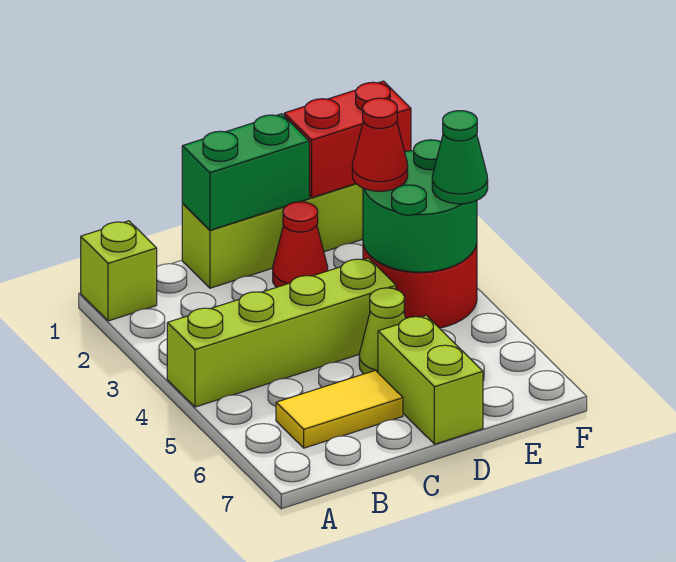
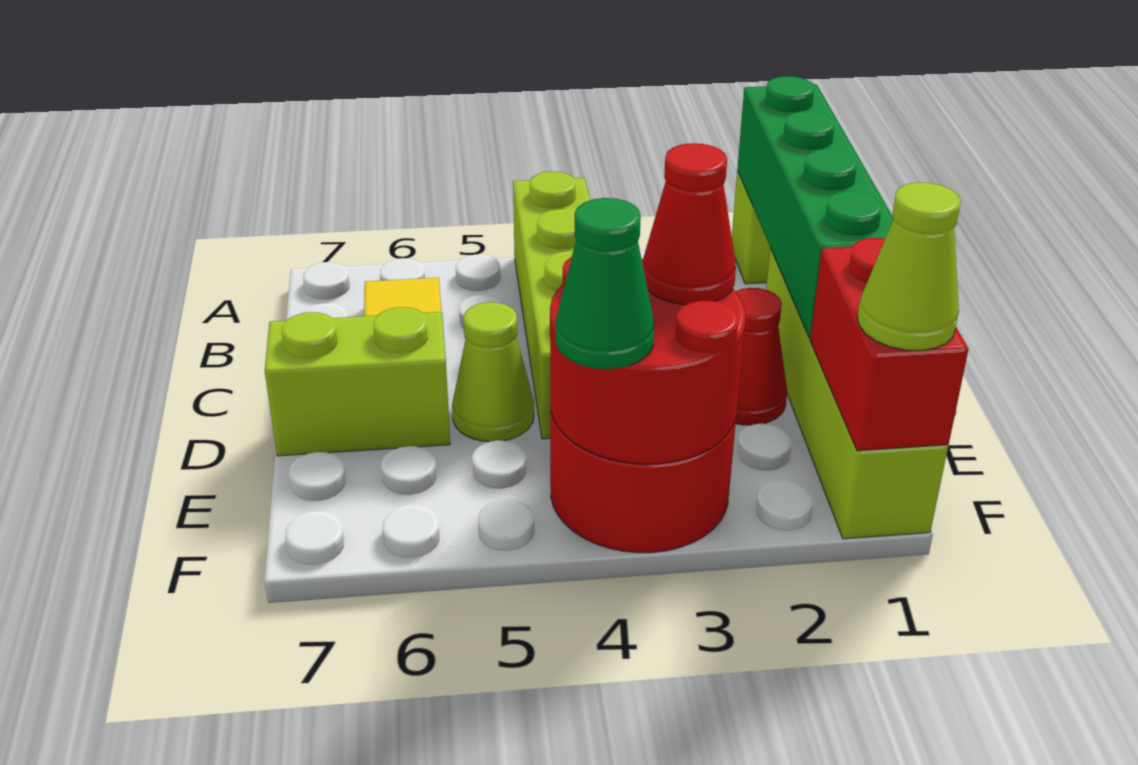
green 1x2 brick [182,114,309,230] -> green 1x4 brick [737,76,893,338]
green 2x2 round brick [363,140,477,272] -> red 2x2 round brick [550,257,746,464]
none -> lime 1x1 cone [857,182,961,351]

